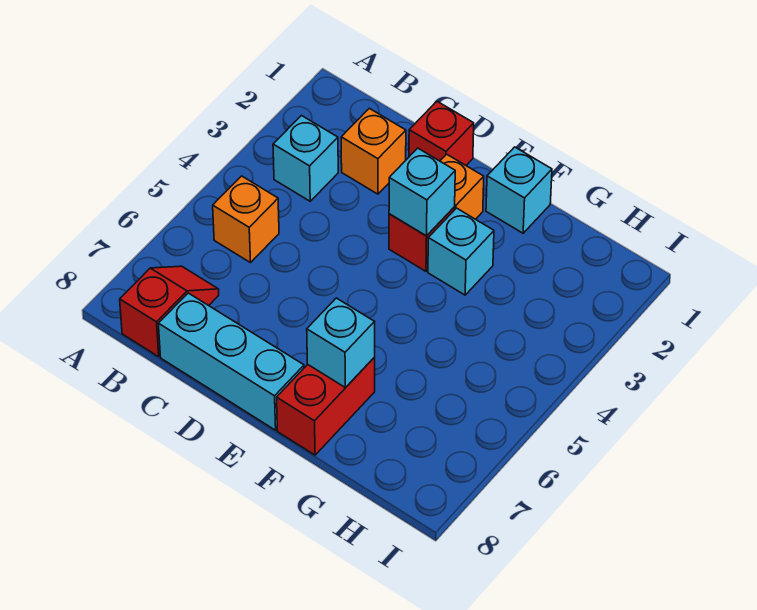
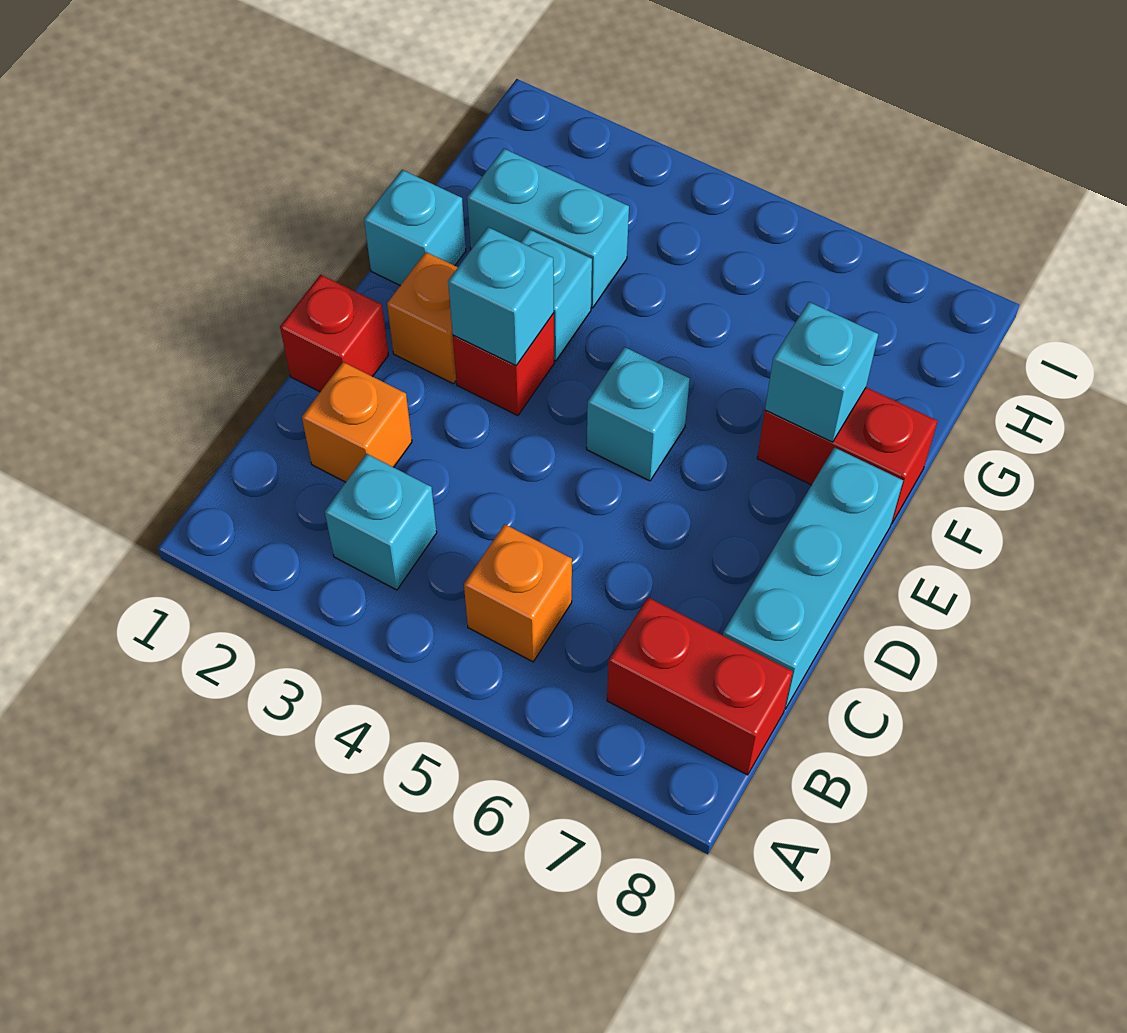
red 1x2 slope [120,266,219,357] -> red 1x2 brick [607,598,793,775]
none -> cyan 1x1 brick [587,347,690,481]
none -> cyan 1x2 brick [467,149,629,308]

